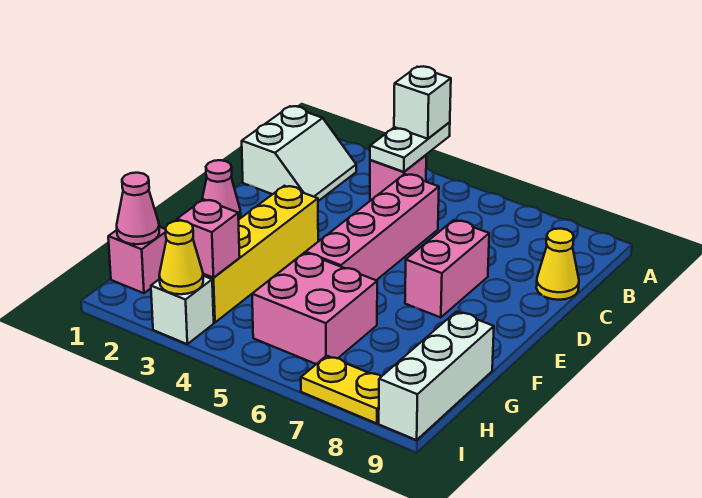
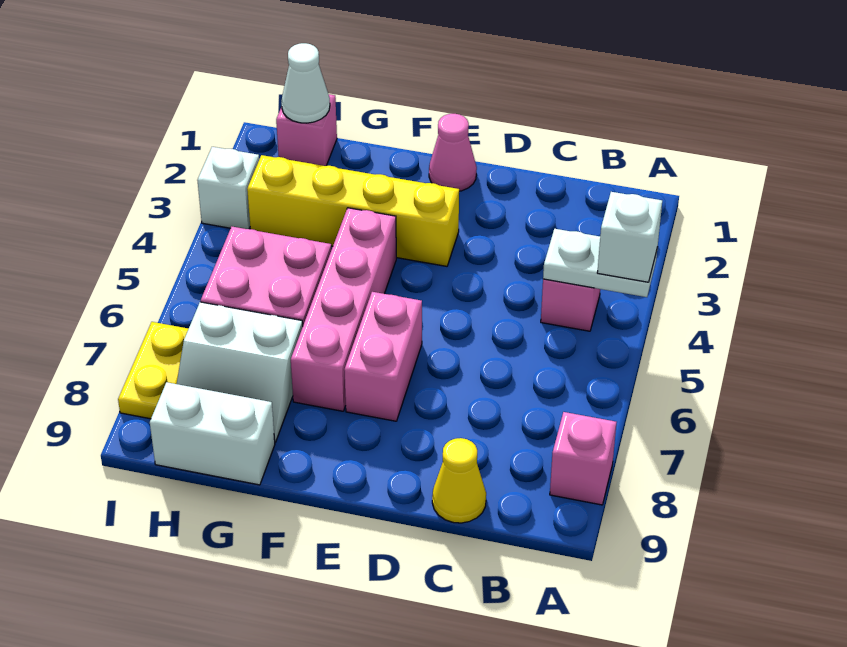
white 2x2 slope [242,106,356,201] -> white 2x2 slope moved to [177,302,303,442]
pink 1x4 brick [306,174,439,280] -> pink 1x4 brick turned to [291,208,396,411]
pink 1x2 brick [405,220,489,317] -> pink 1x2 brick turned to [344,292,422,421]
white 1x3 brick [379,312,494,440] -> white 1x2 brick [150,382,275,485]
pink 1x1 cone [117,173,159,244] -> white 1x1 cone [281,43,330,123]
pink 1x1 brick [177,199,240,278] -> pink 1x1 brick moved to [550,412,616,505]
yellow 1x1 cone [159,221,203,294] -> none

